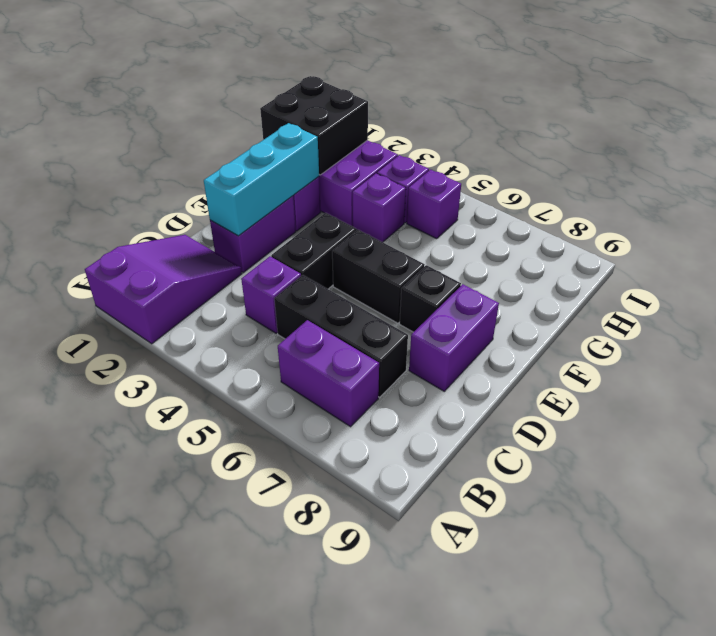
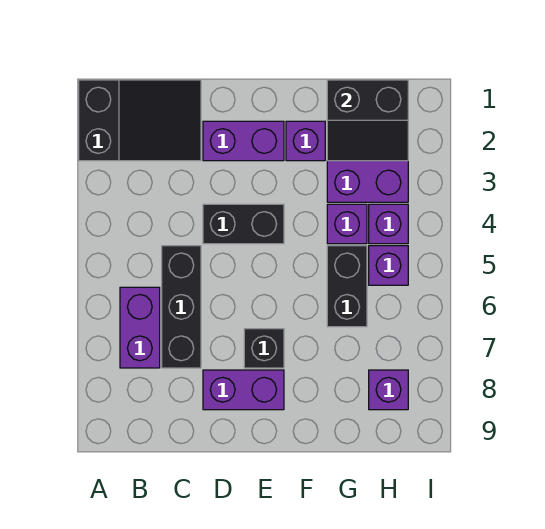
purple 2x3 slope [85,235,242,344] -> black 2x3 slope [79,80,201,161]
purple 1x1 brick [241,256,301,333] -> purple 1x1 brick moved to [369,370,408,410]
cyan 1x3 brick [204,123,319,236] -> none
black 1x2 brick [332,230,425,323] -> black 1x2 brick moved to [327,246,367,327]
black 2x2 brick [260,76,368,175] -> black 2x2 slope [327,80,408,161]

